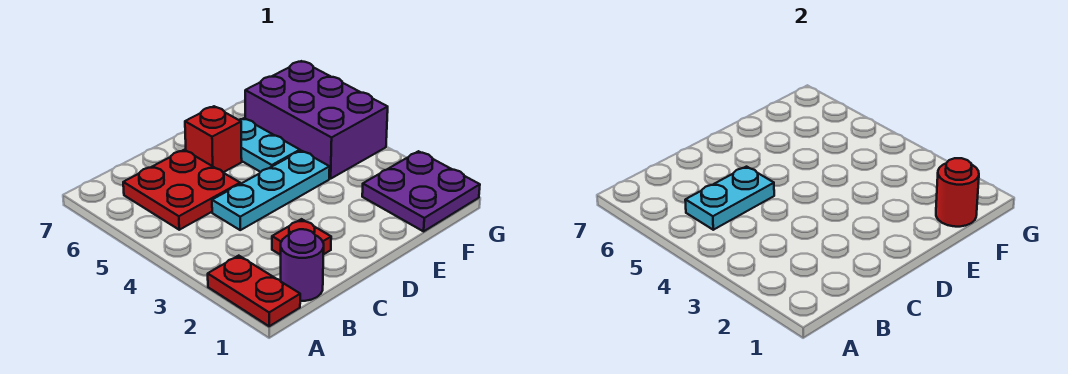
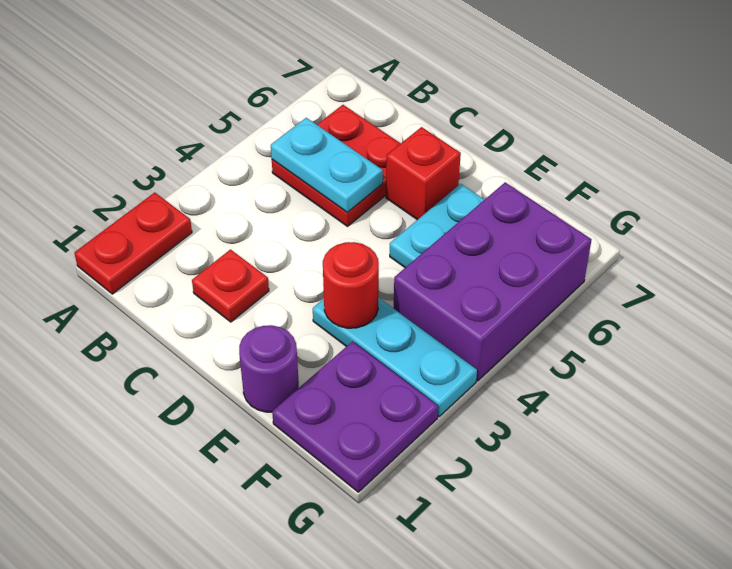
purple 1x1 round brick [281,229,324,301] -> purple 1x1 round brick moved to [239,325,299,412]
cyan 1x3 plate [212,151,330,230] -> cyan 1x3 plate moved to [313,297,477,416]
red 1x1 round brick [936,158,979,227] -> red 1x1 round brick moved to [323,242,379,328]

